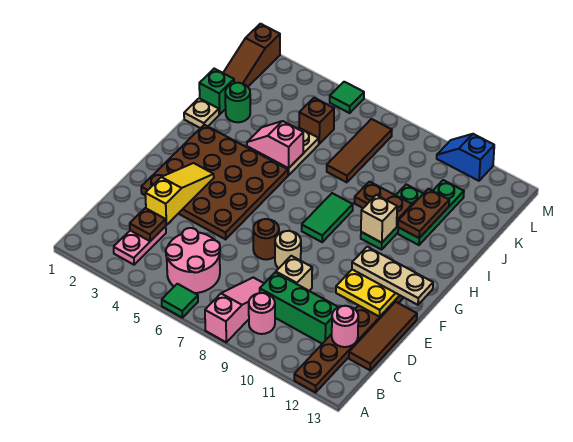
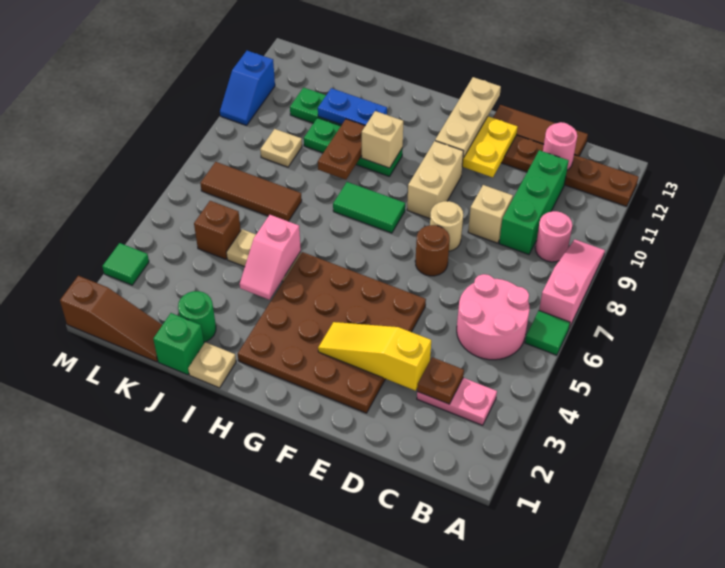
pink 1x3 slope [205,278,264,342] -> pink 1x3 slope turned to [539,240,605,328]
none -> tan 1x2 brick [407,141,463,219]
brown 1x2 plate [398,189,449,238] -> blue 1x2 plate [318,88,387,126]
none -> tan 1x1 plate [260,129,302,167]
green 1x1 tile [330,82,364,113] -> green 1x1 tile moved to [102,243,149,285]

